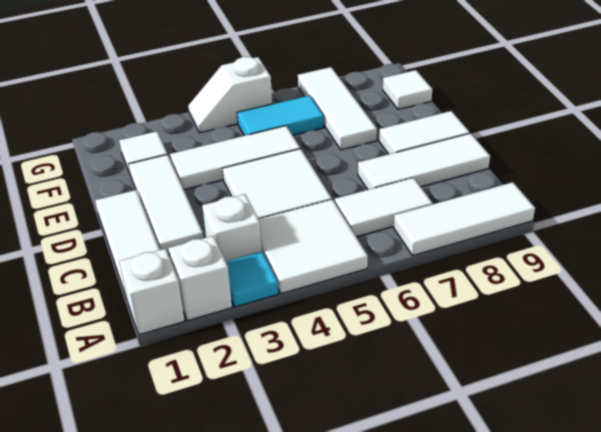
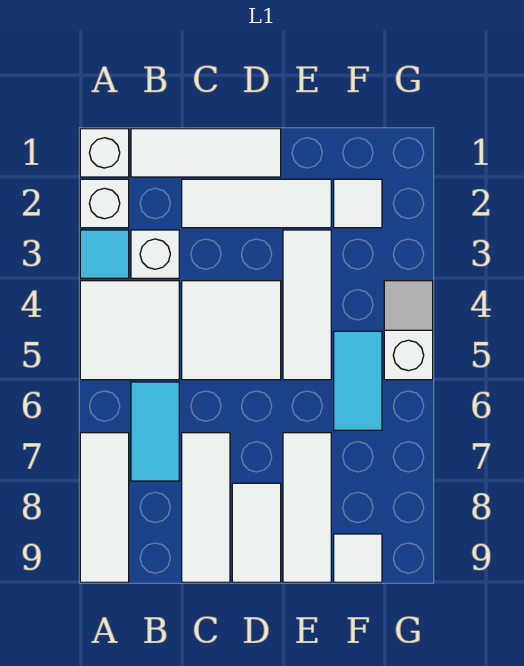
white 1x2 tile [335,178,432,237] -> cyan 1x2 tile [131,382,179,481]
white 1x3 tile [298,67,377,150] -> white 1x3 tile turned to [283,433,331,582]

